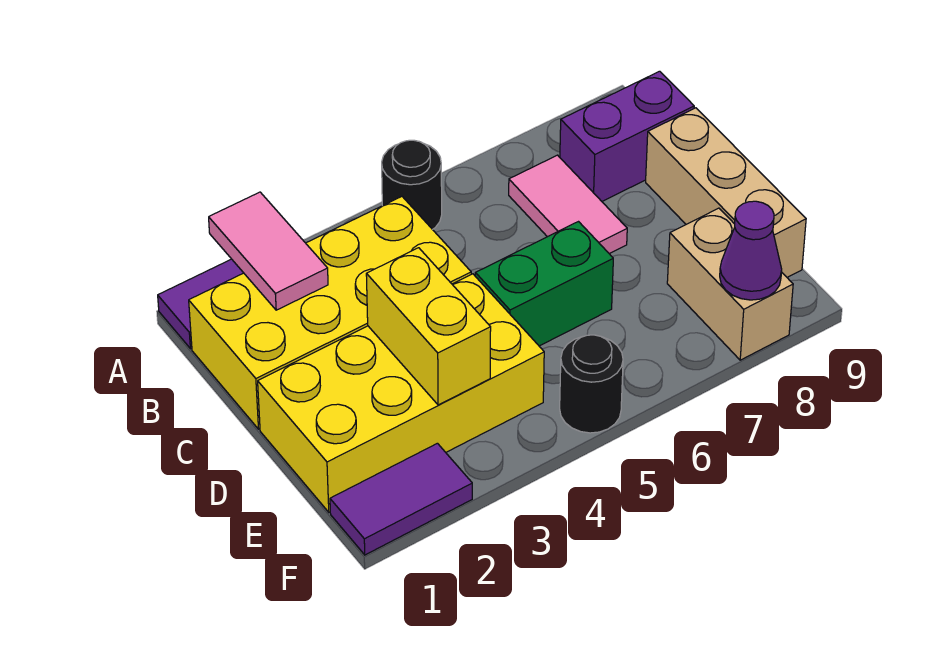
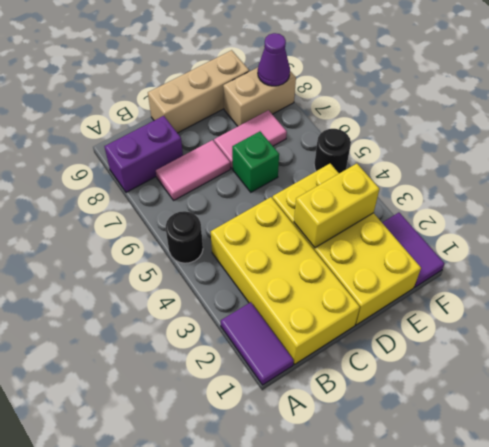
pink 1x2 tile [209,192,328,310] -> pink 1x2 tile moved to [214,110,287,168]
purple 1x2 brick [560,71,694,201] -> purple 1x2 brick turned to [104,116,183,192]
green 1x2 brick [475,222,613,346] -> green 1x1 brick [232,131,279,192]

